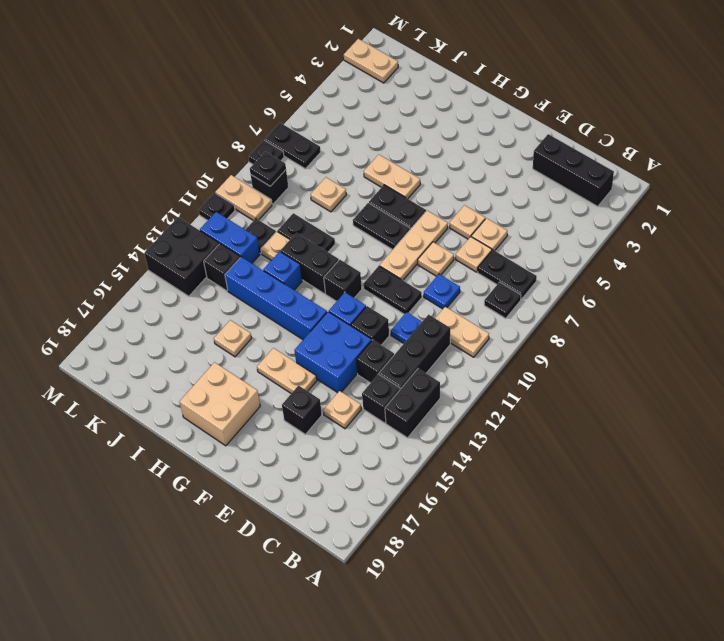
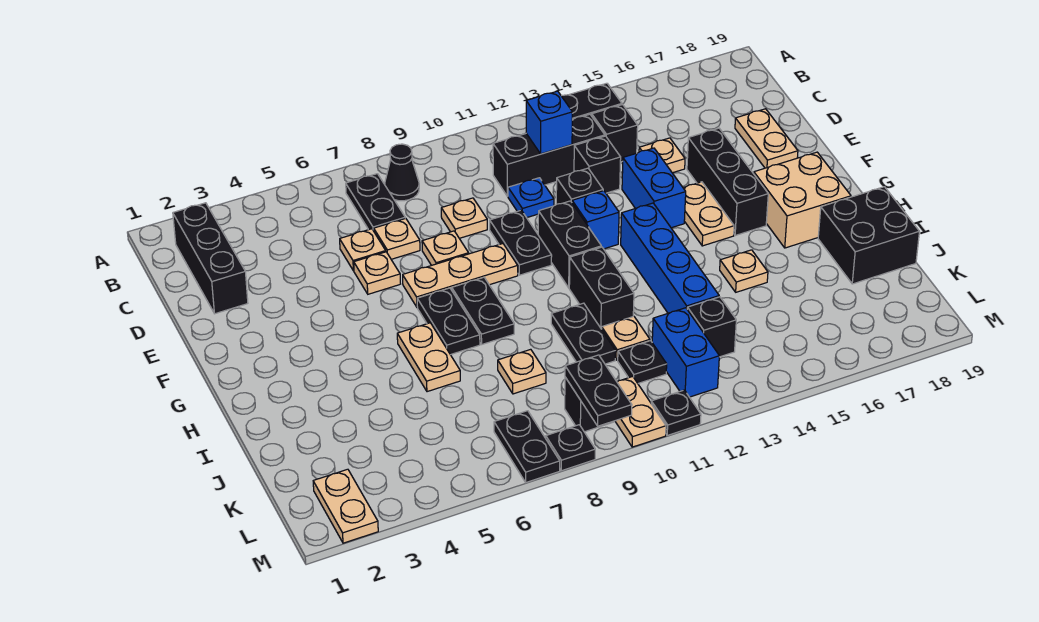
black 1x1 plate [484,282,521,318] -> black 1x1 cone [385,144,419,201]
tan 1x2 plate [435,307,489,357] -> tan 1x2 plate moved to [735,109,798,168]
blue 1x1 plate [424,274,460,309] -> tan 1x1 plate [441,198,487,238]
blue 2x2 brick [295,312,372,393] -> blue 1x2 brick [622,148,686,228]
black 1x1 brick [282,385,322,434] -> black 1x3 brick [687,128,768,236]
black 1x1 brick [324,260,362,301] -> black 1x2 brick [538,201,601,288]
blue 1x1 brick [263,251,302,290] -> blue 1x1 brick moved to [526,91,572,154]
black 1x1 plate [250,152,286,186] -> black 1x2 plate [565,355,632,426]
black 2x2 brick [144,217,219,296] -> black 2x2 brick moved to [818,187,919,284]

